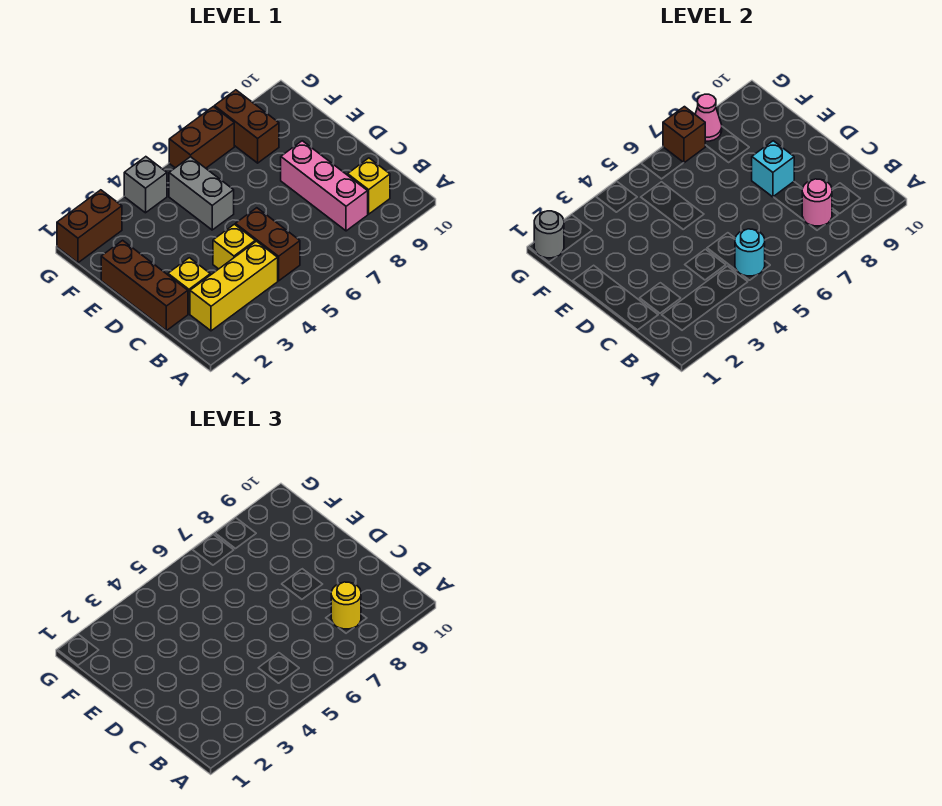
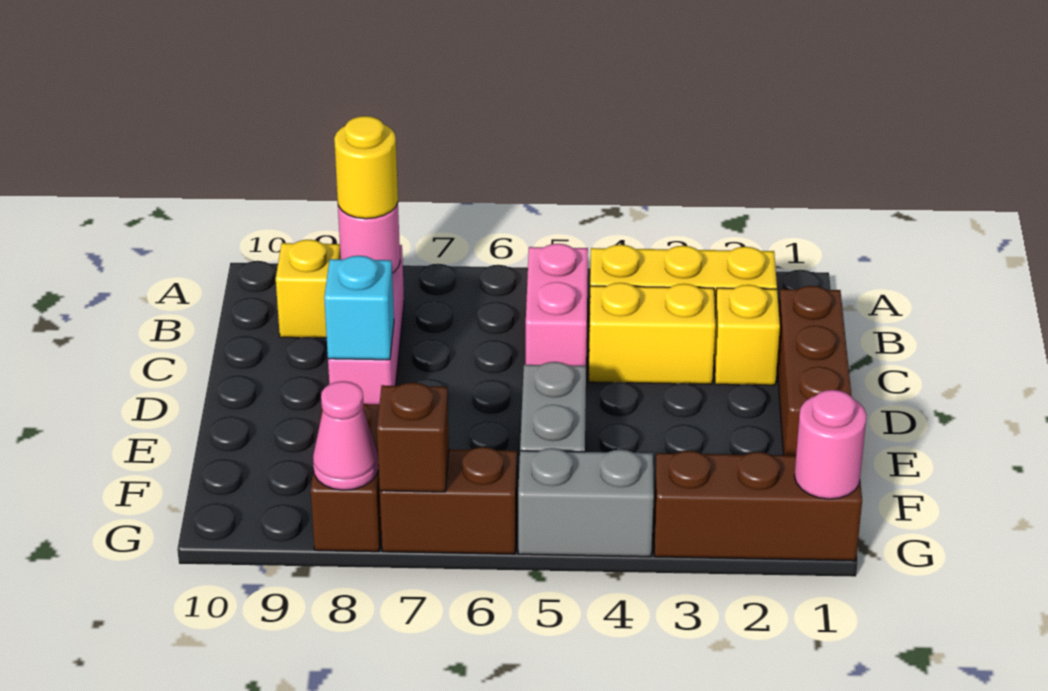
brown 1x2 brick [235,208,300,281] -> pink 1x2 brick [526,244,588,366]
cyan 1x1 round brick [735,229,765,276] -> none
yellow 1x1 brick [213,224,255,269] -> yellow 1x2 brick [589,283,715,384]
brown 1x2 brick [57,190,122,263] -> brown 1x3 brick [654,451,862,561]
grey 1x1 round brick [534,211,564,258] -> pink 1x1 round brick [794,390,867,499]
grey 1x1 brick [124,157,167,213] -> grey 1x2 brick [518,448,654,557]

